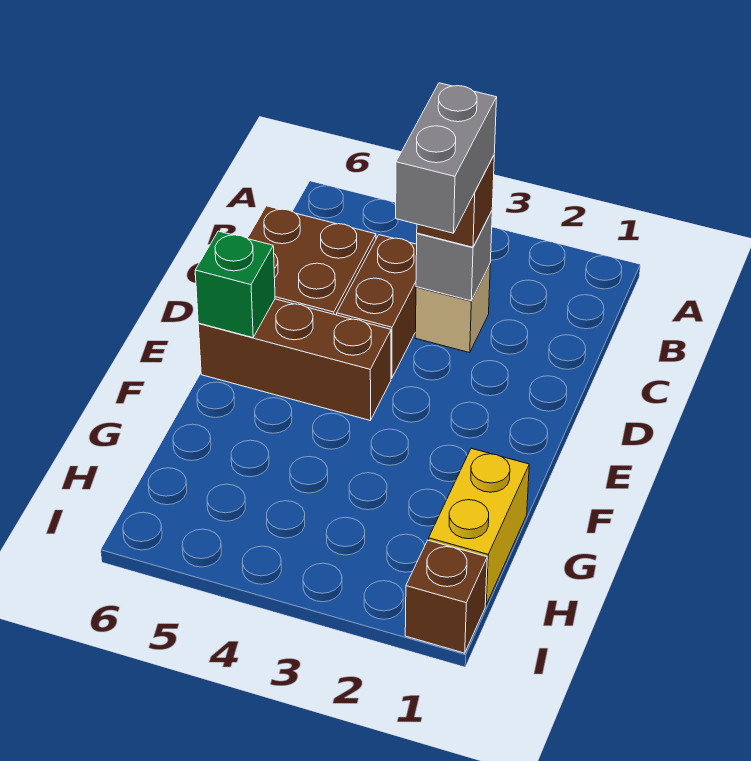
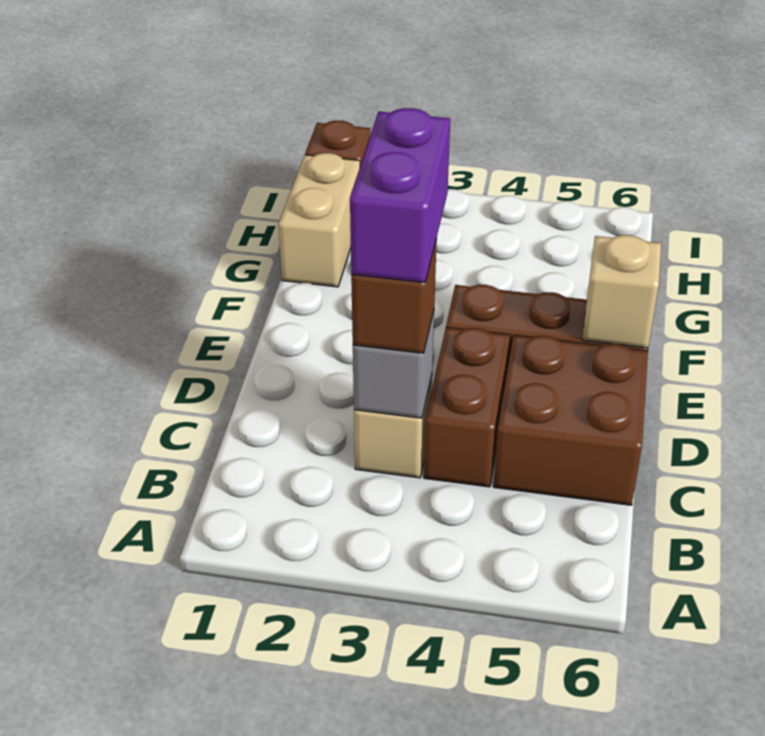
grey 1x2 brick [396,83,497,233] -> purple 1x2 brick [350,108,450,283]
green 1x1 brick [195,231,275,338] -> tan 1x1 brick [582,235,661,348]
yellow 1x2 brick [429,448,529,605] -> tan 1x2 brick [279,153,360,287]

